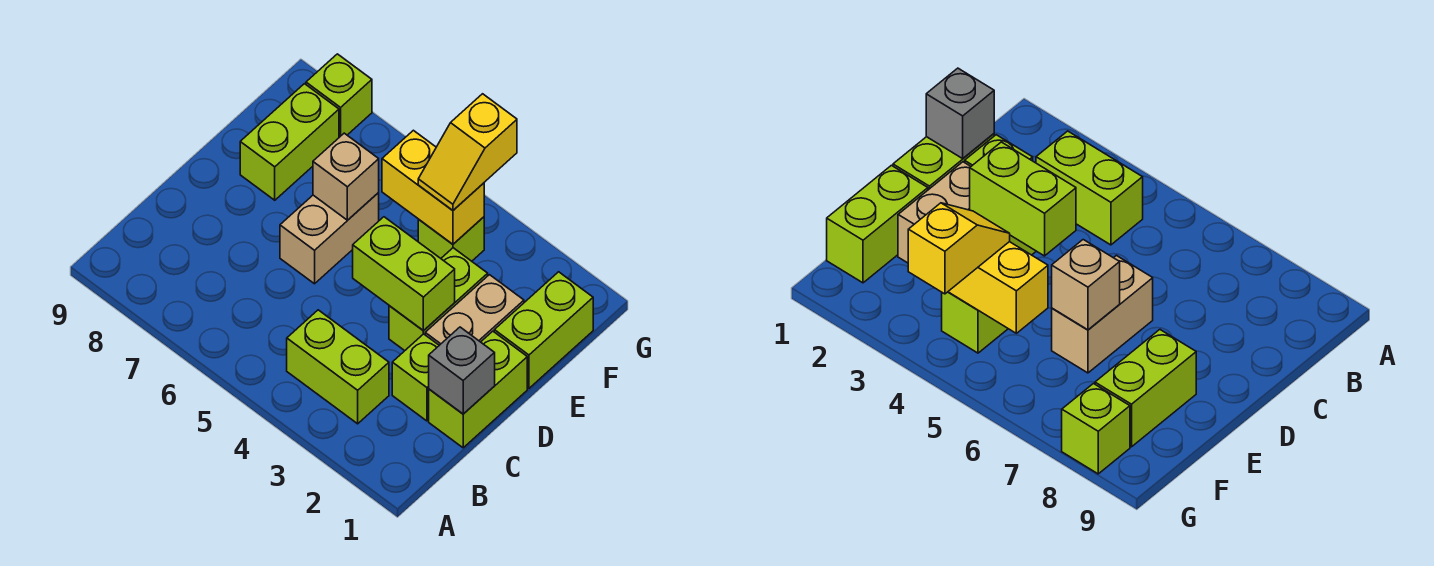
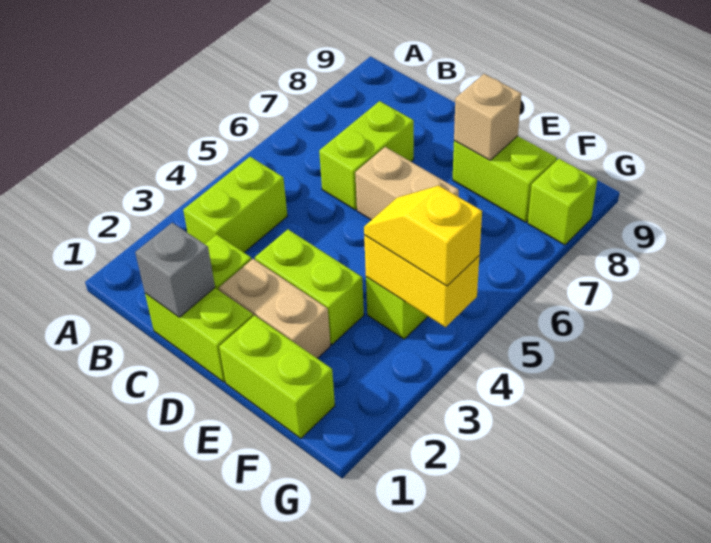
lime 1x2 brick [353,217,455,331] -> lime 1x2 brick moved to [319,101,414,210]
tan 1x1 brick [313,133,379,220] -> tan 1x1 brick moved to [454,74,521,160]
yellow 1x2 brick [382,130,484,244] -> yellow 1x2 brick turned to [364,235,479,327]

